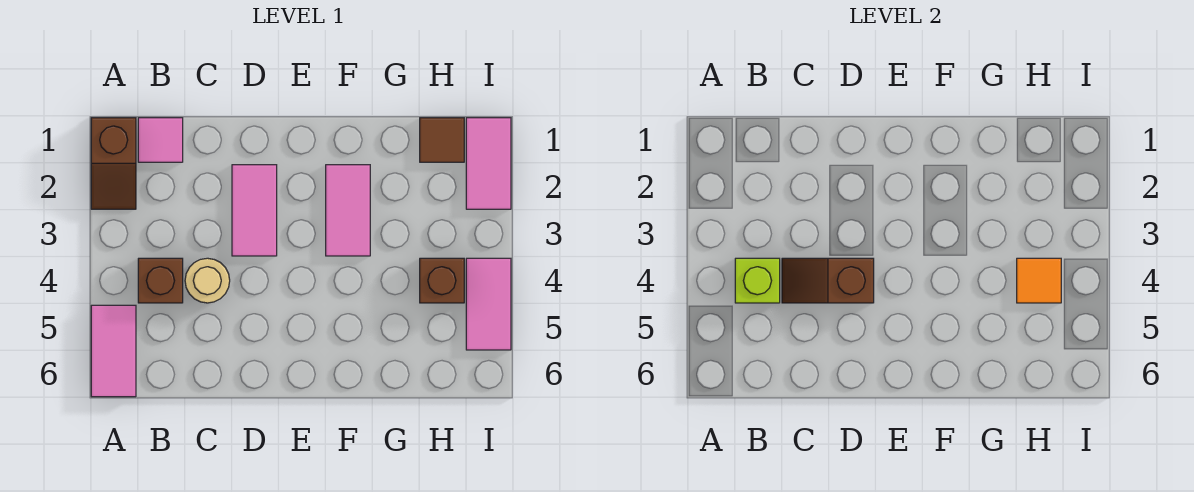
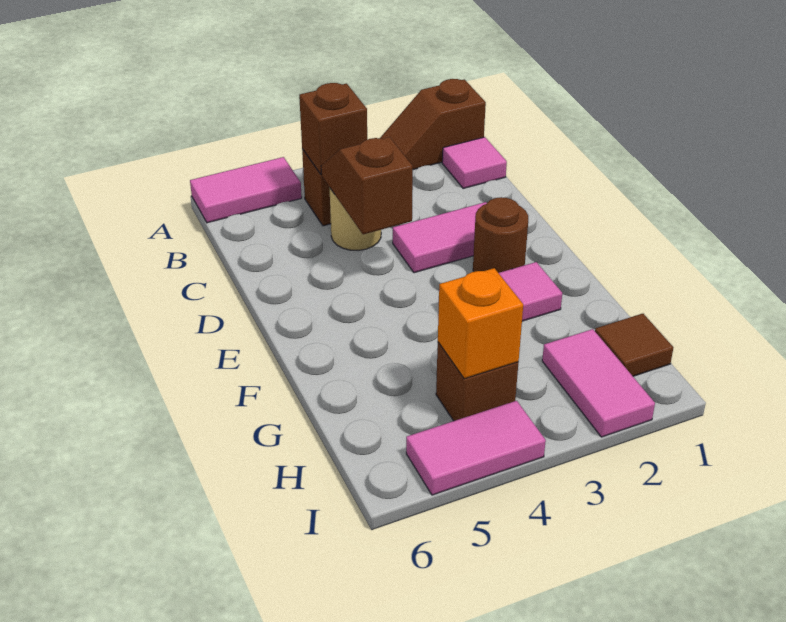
lime 1x1 brick [735,258,780,303] -> brown 1x1 brick [299,83,367,174]
none -> brown 1x1 round brick [473,197,528,273]
orange 1x1 tile [1017,258,1061,303] -> orange 1x1 brick [438,268,523,379]
pink 1x2 tile [466,118,511,209] -> pink 1x2 tile turned to [542,329,655,437]

